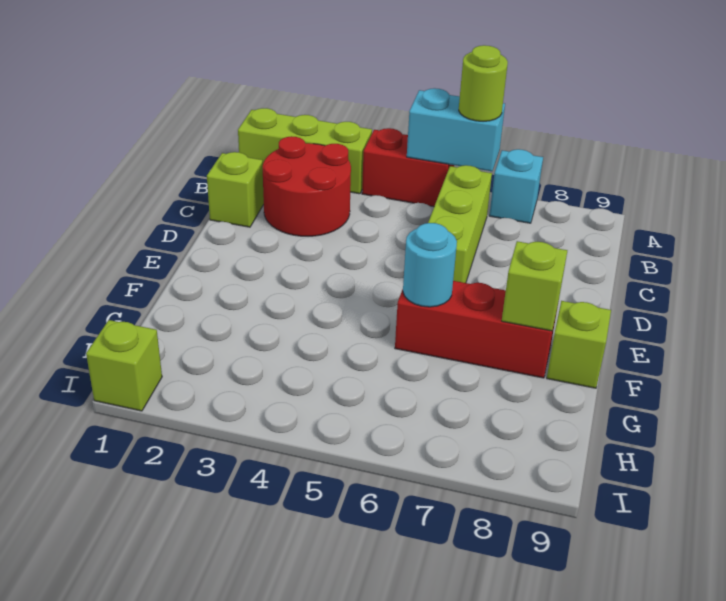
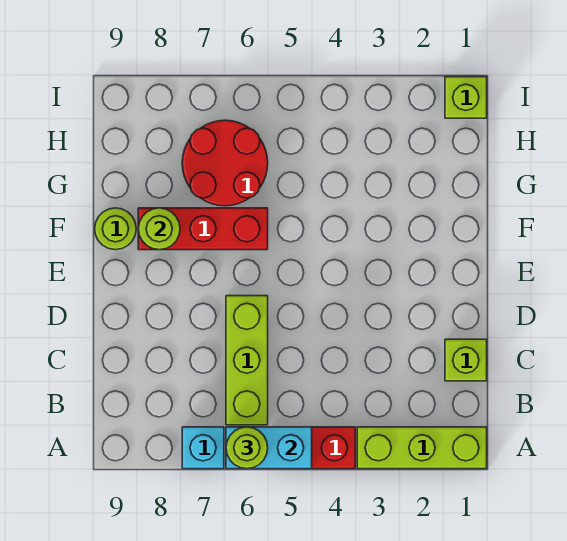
red 2x2 round brick [263,136,351,236] -> red 2x2 round brick moved to [182,120,268,206]
cyan 1x1 round brick [403,223,457,307] -> none
lime 1x1 brick [502,241,567,331] -> lime 1x1 round brick [138,208,180,250]
lime 1x1 brick [547,301,611,388] -> lime 1x1 round brick [95,208,136,250]

